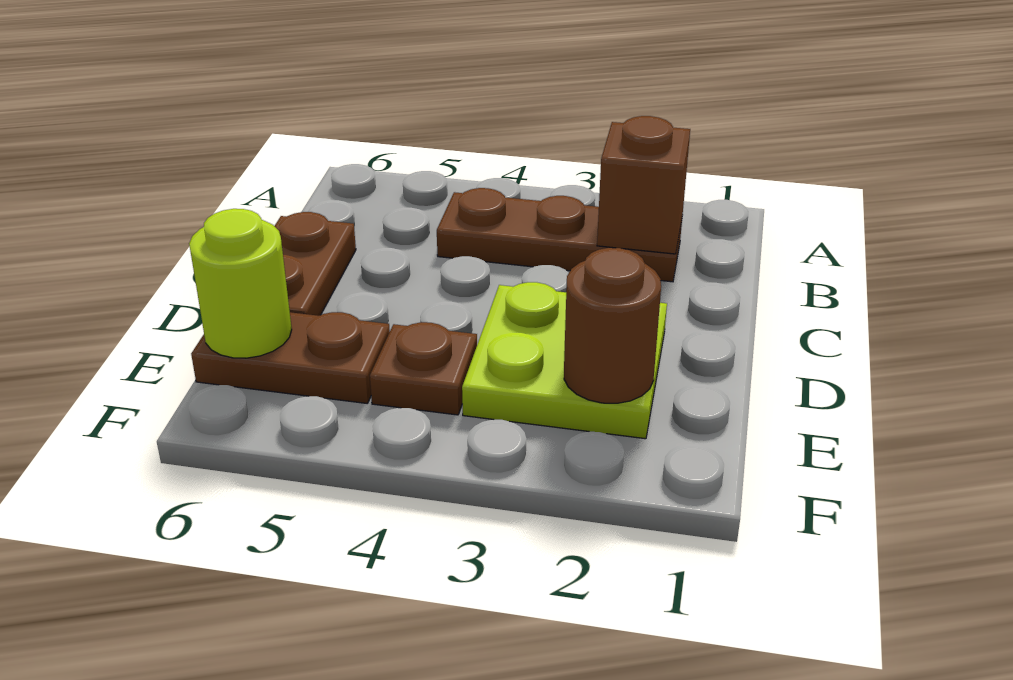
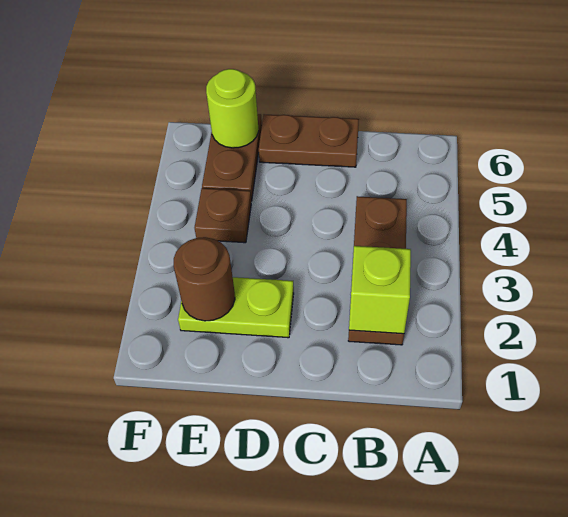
brown 1x1 brick [597,116,690,254] -> lime 1x1 brick [349,246,411,334]
lime 2x2 plate [462,282,667,439] -> lime 1x2 plate [178,277,294,338]

